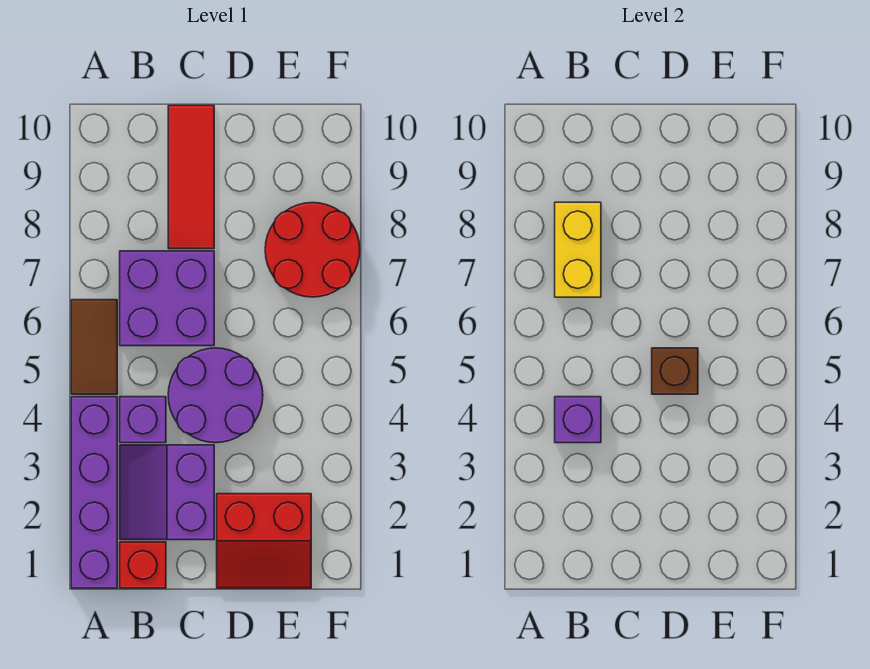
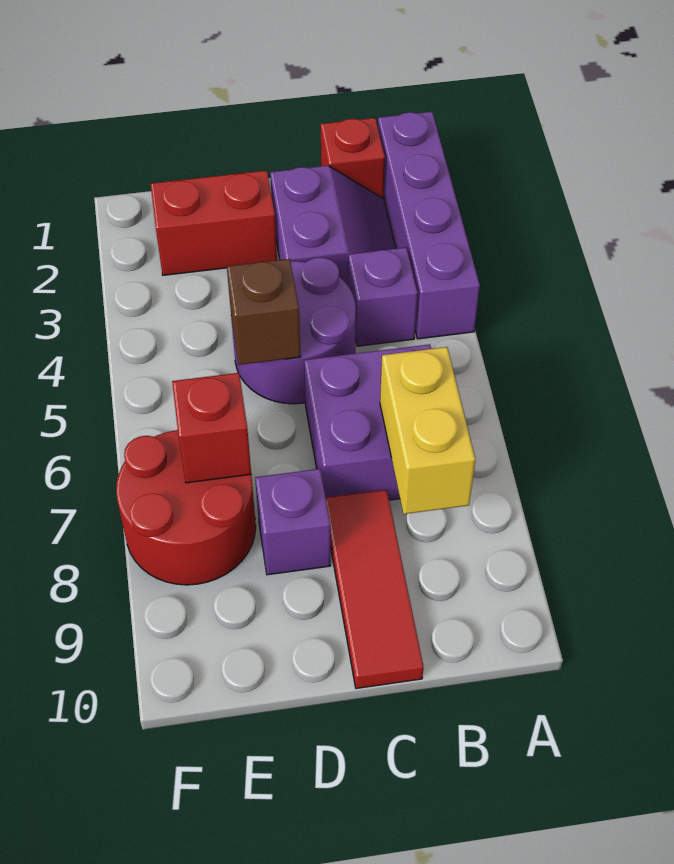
brown 1x2 tile [71,300,117,394] -> none
purple 1x1 brick [555,397,601,443] -> purple 1x1 brick moved to [255,469,331,575]
none -> red 1x1 brick [172,373,251,483]

